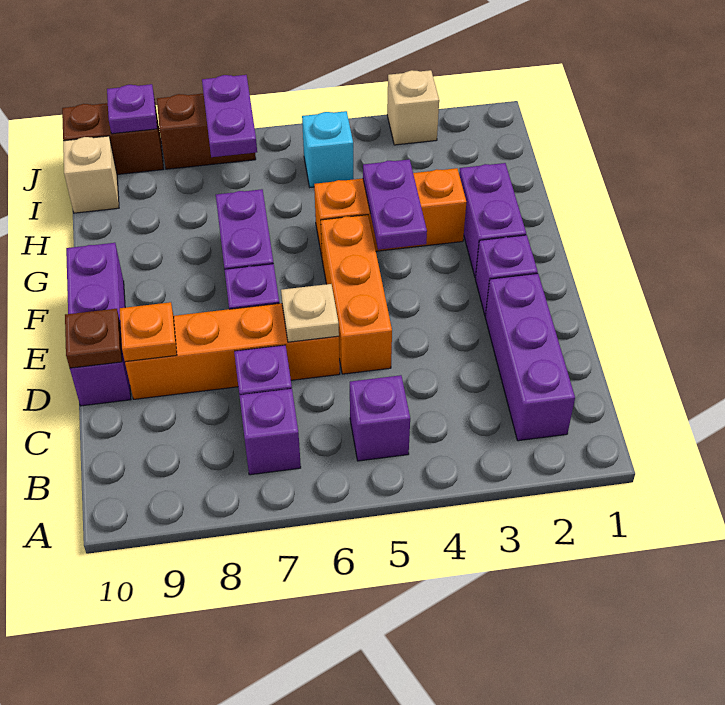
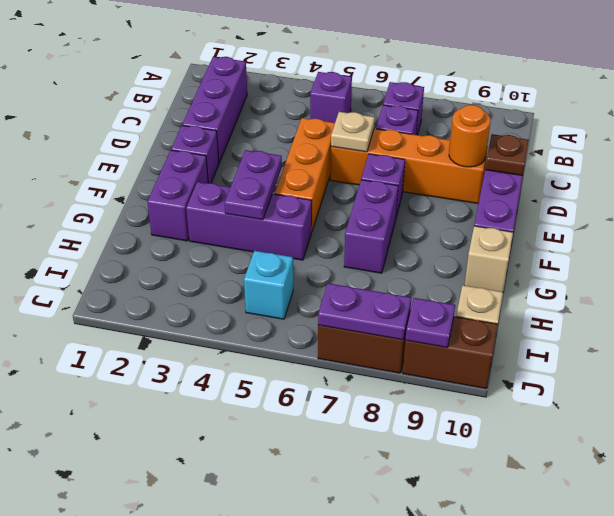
orange 1x1 plate [120,302,177,362] -> orange 1x1 round brick [449,105,490,167]
orange 1x3 brick [314,168,466,256] -> purple 1x3 brick [186,182,312,260]
purple 1x2 plate [202,75,257,157] -> purple 1x2 plate turned to [318,283,411,340]
tan 1x1 brick [387,70,439,145] -> tan 1x1 brick moved to [464,226,513,292]

